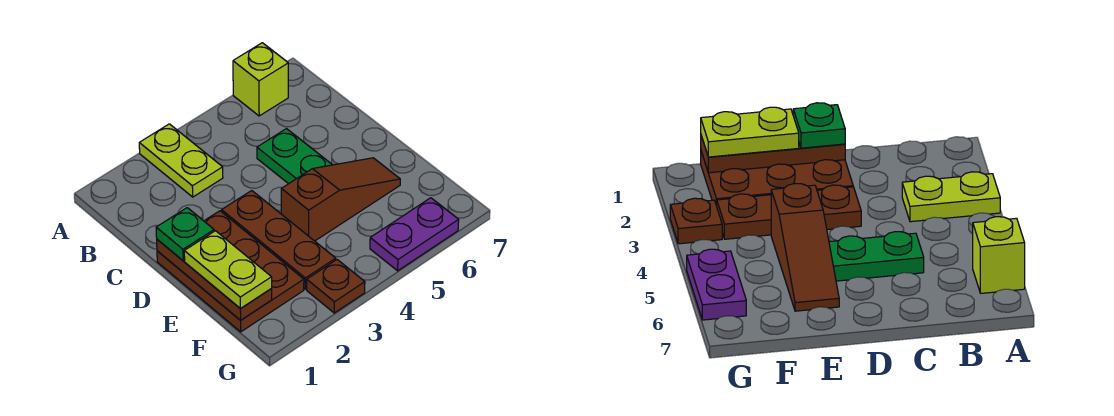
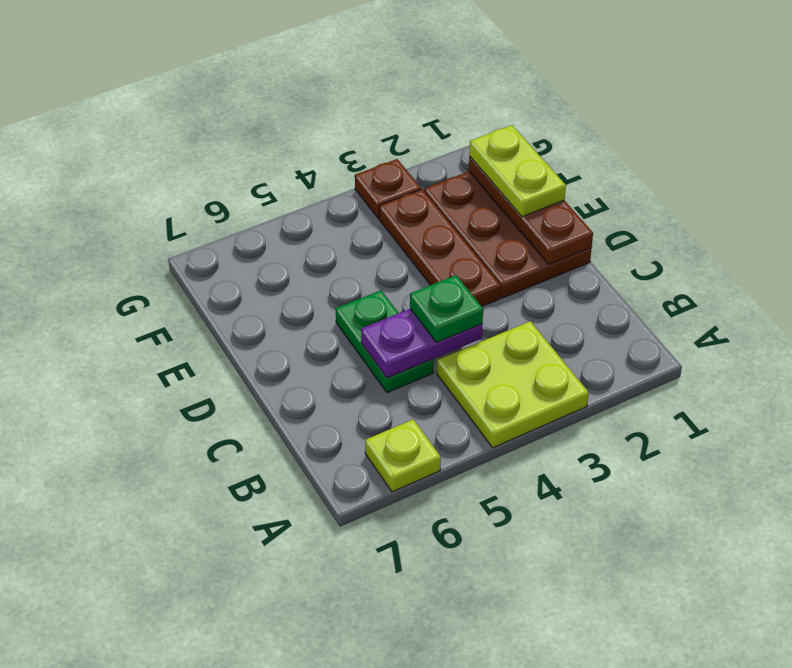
lime 1x2 plate [139,124,223,197] -> lime 2x2 plate [437,321,589,448]
lime 1x1 brick [233,43,288,116] -> lime 1x1 plate [365,419,441,492]
green 1x1 plate [156,208,214,261] -> green 1x1 plate moved to [410,275,483,342]
brown 1x3 slope [281,158,400,241] -> none
purple 1x2 plate [370,198,459,271] -> purple 1x2 plate moved to [361,309,482,378]

